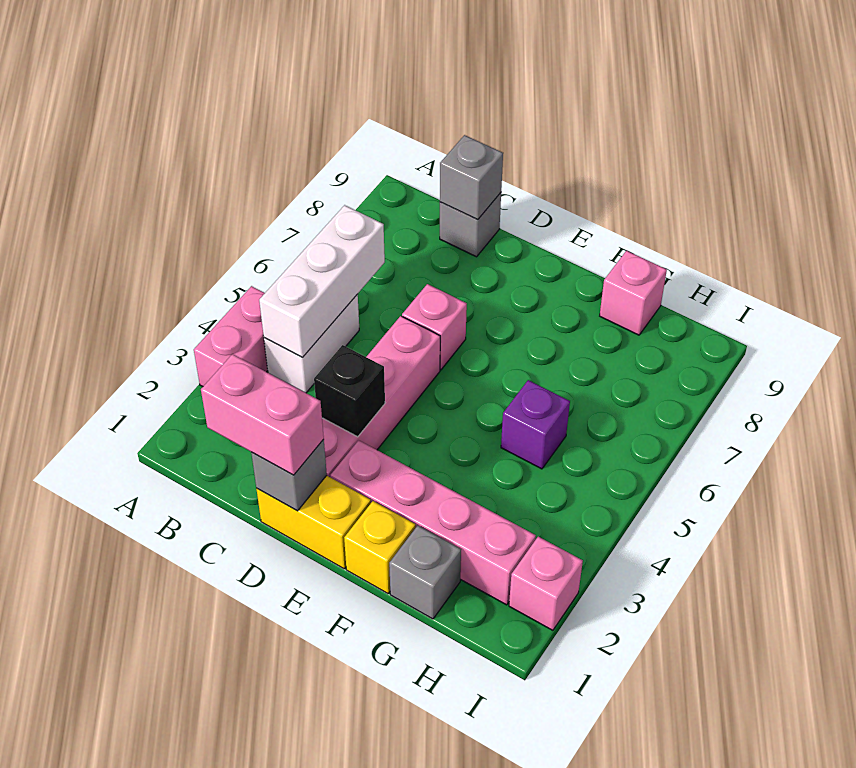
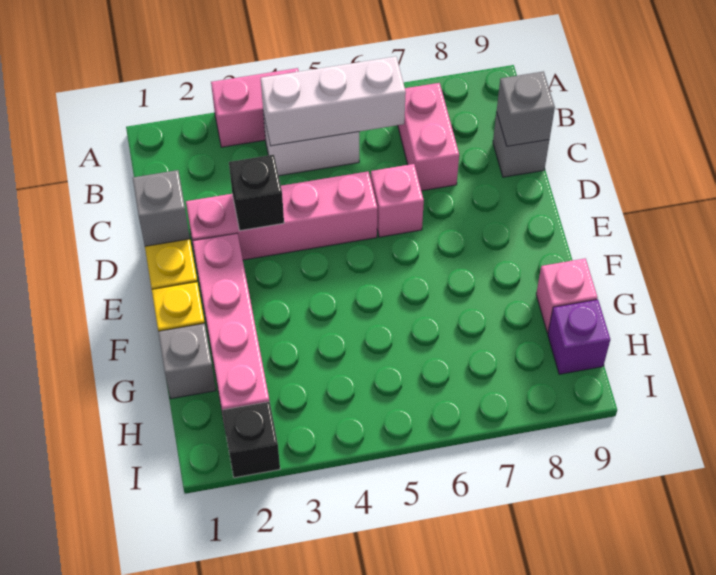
pink 1x2 brick [201,354,324,475] -> pink 1x2 brick moved to [398,83,459,191]
purple 1x1 brick [501,380,570,469] -> purple 1x1 brick moved to [548,300,610,374]
pink 1x1 brick [509,537,583,630] -> black 1x1 brick [222,402,280,478]

